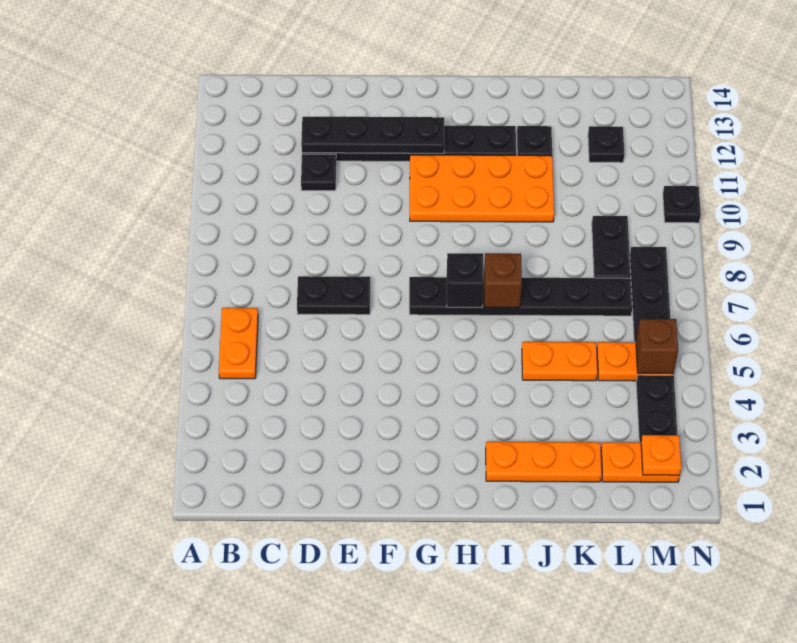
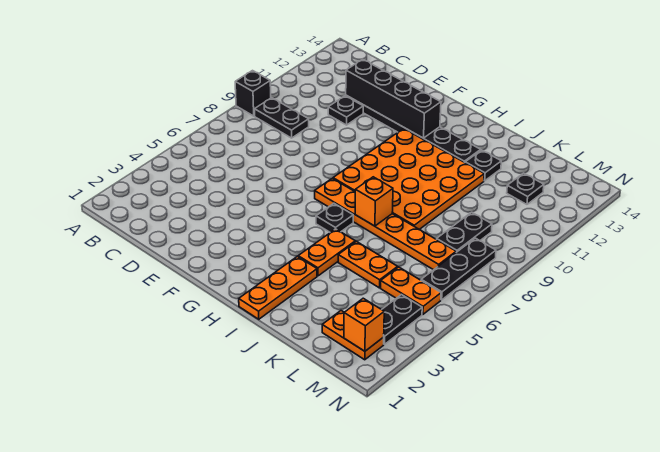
orange 1x2 plate [219,308,258,379] -> orange 1x2 plate moved to [298,229,355,276]
black 1x2 plate [297,276,371,315] -> black 1x2 plate moved to [254,98,309,138]
black 1x4 plate [301,117,444,153] -> black 1x4 brick [346,59,441,138]
black 1x6 plate [409,277,632,316] -> orange 1x6 plate [315,178,456,270]
orange 2x4 plate [410,155,554,222] -> orange 4x4 plate [333,129,484,229]
black 1x1 brick [447,253,484,307] -> black 1x1 brick moved to [235,71,271,116]
orange 1x3 plate [486,442,602,482] -> orange 1x3 plate turned to [239,256,317,319]
brown 1x1 brick [484,253,522,308] -> orange 1x1 brick [355,177,393,226]
orange 1x1 plate [641,435,681,475] -> orange 1x1 brick [344,298,384,351]
brown 1x1 brick [636,319,678,374] -> none
black 1x1 plate [663,186,701,223] -> black 1x1 plate moved to [316,203,353,233]

